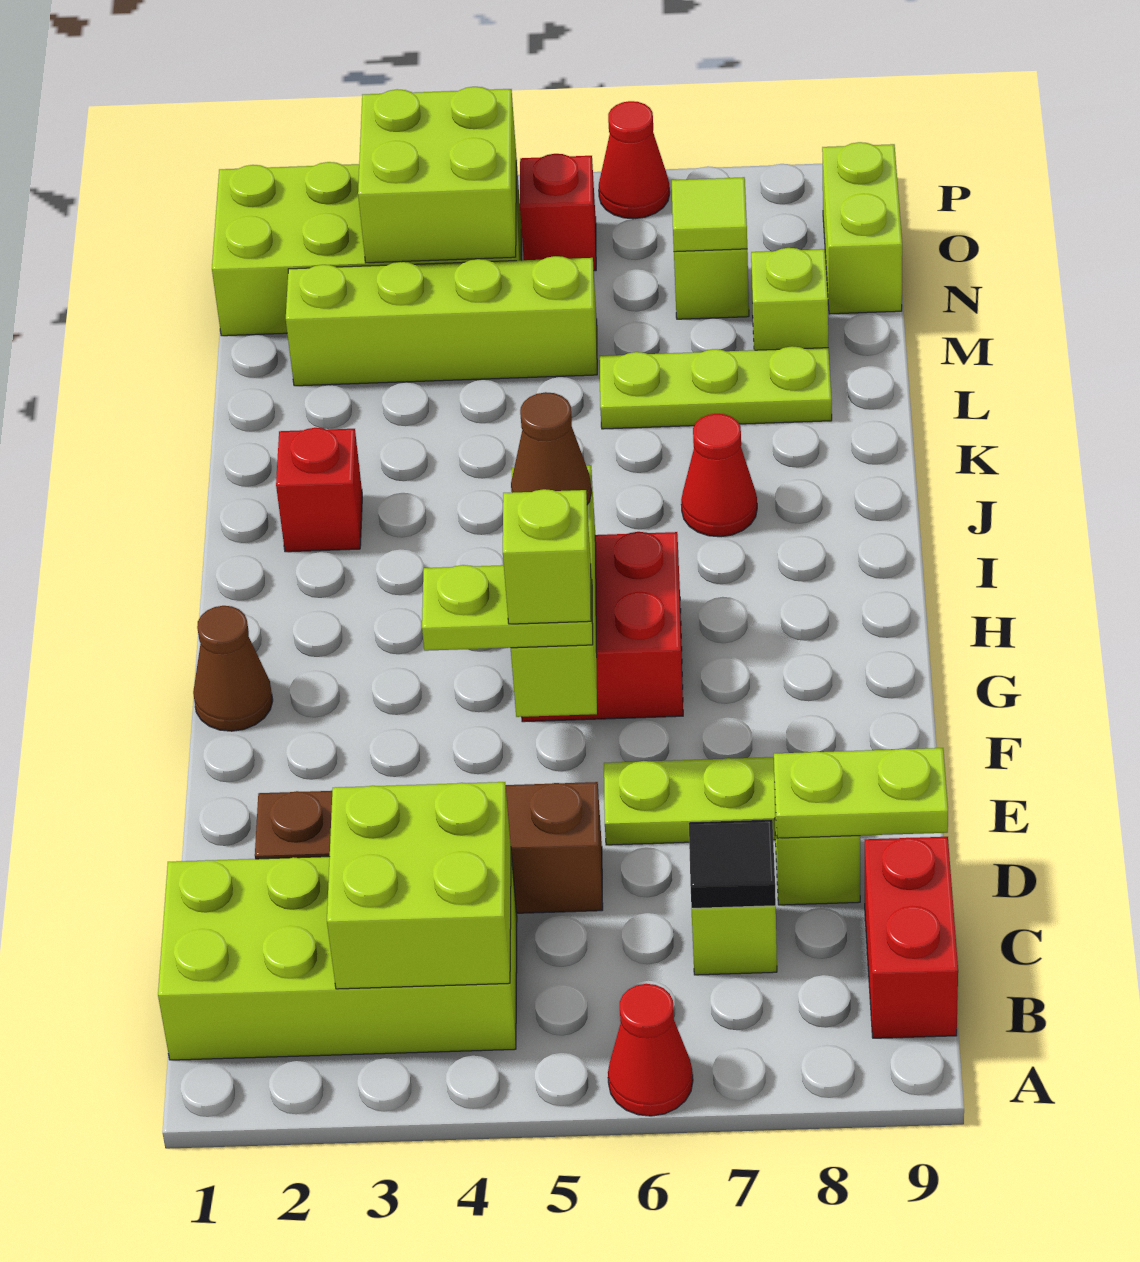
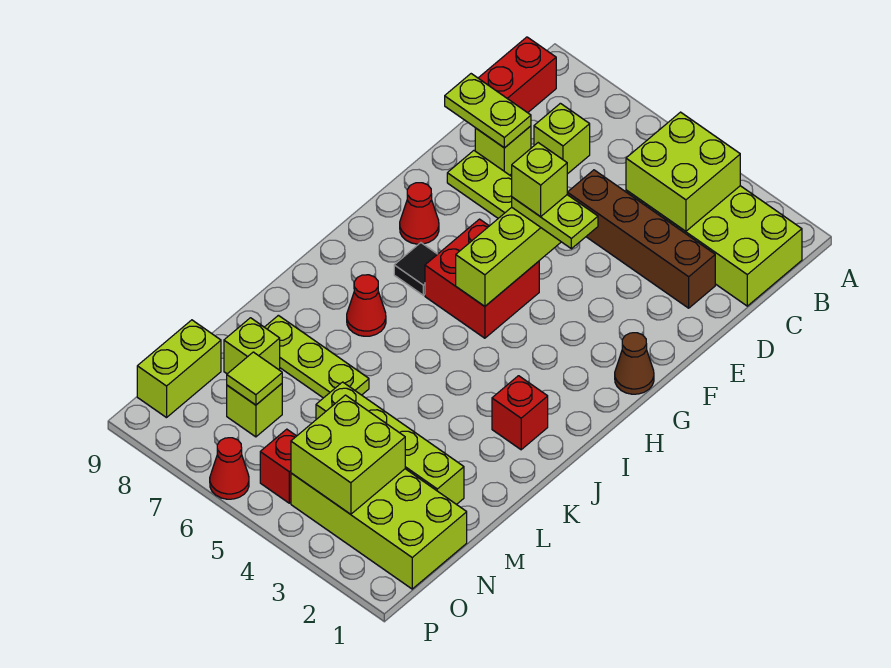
red 1x1 cone [608,984,693,1116] -> red 1x1 cone moved to [400,183,439,244]
black 1x1 tile [689,820,776,908] -> black 1x1 tile moved to [394,243,437,295]
brown 1x1 cone [511,392,591,505] -> none

